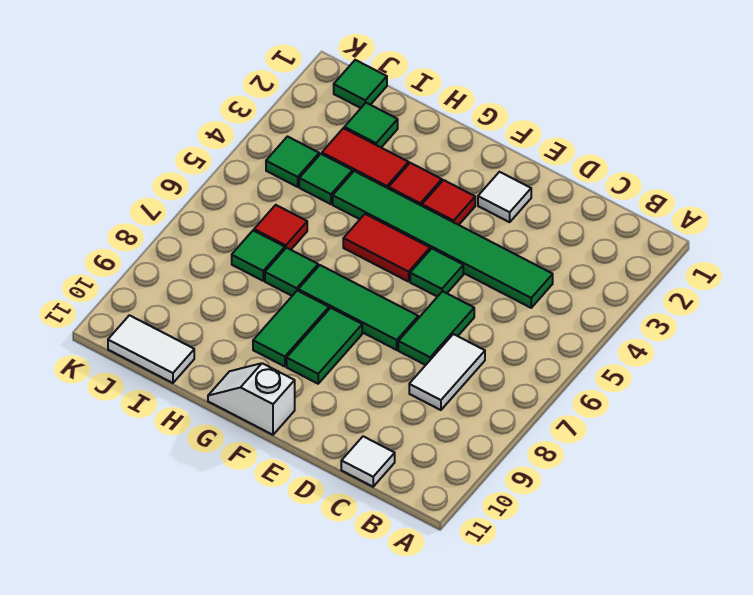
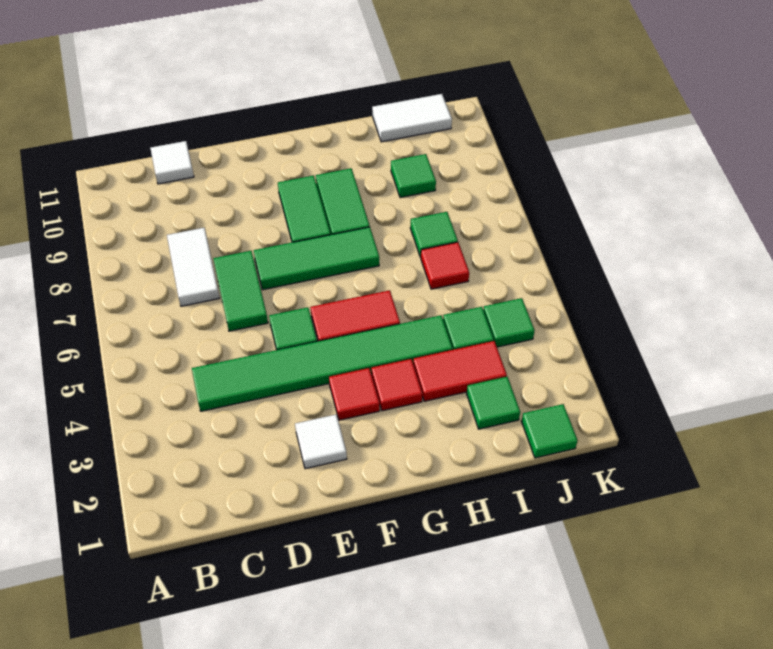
white 1x2 slope [208,363,295,435] -> none
green 1x1 tile [265,248,318,296] -> green 1x1 tile moved to [391,154,436,198]

